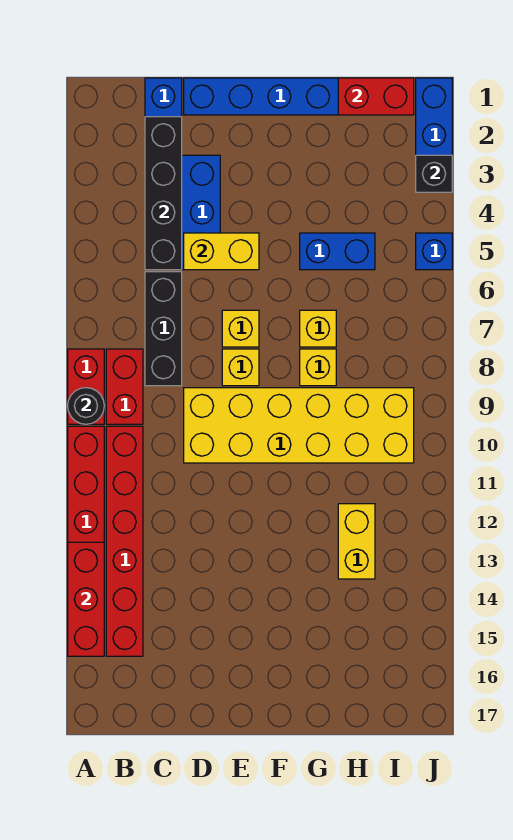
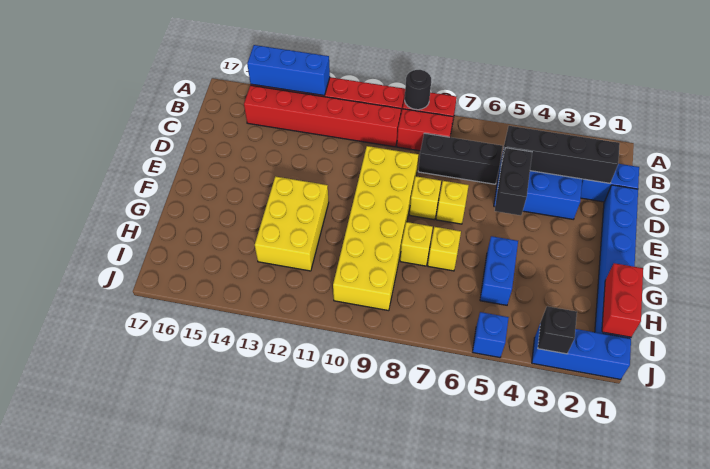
red 1x3 brick [68,542,104,656] -> blue 1x3 brick [247,45,330,96]
yellow 1x2 brick [184,233,259,270] -> black 1x2 brick [495,148,532,215]
yellow 1x2 brick [338,504,375,579] -> yellow 2x3 brick [255,176,329,271]

